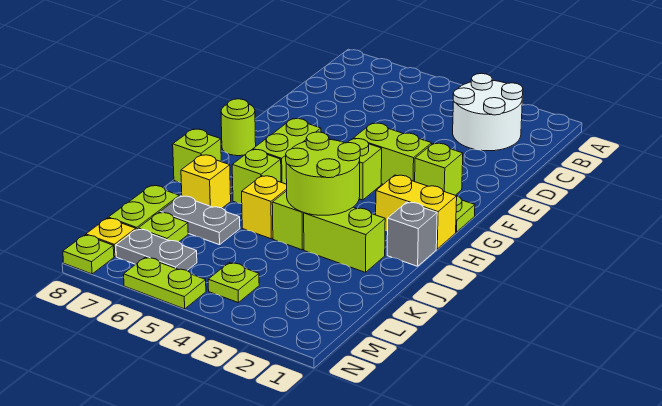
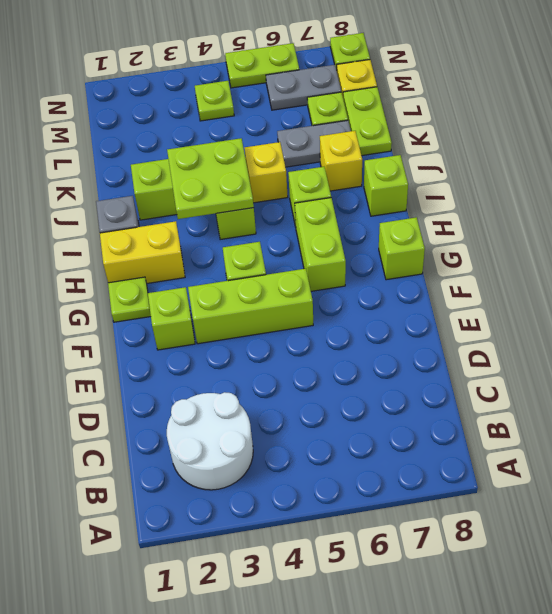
lime 1x2 brick [354,123,432,184] -> lime 1x3 brick [188,269,313,344]
lime 1x1 round brick [221,99,256,156] -> lime 1x1 brick [379,217,425,280]
lime 2x2 round brick [286,132,360,215] -> lime 2x2 plate [167,138,254,219]

